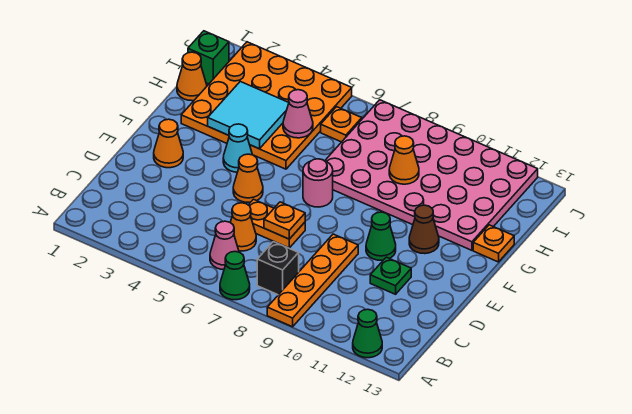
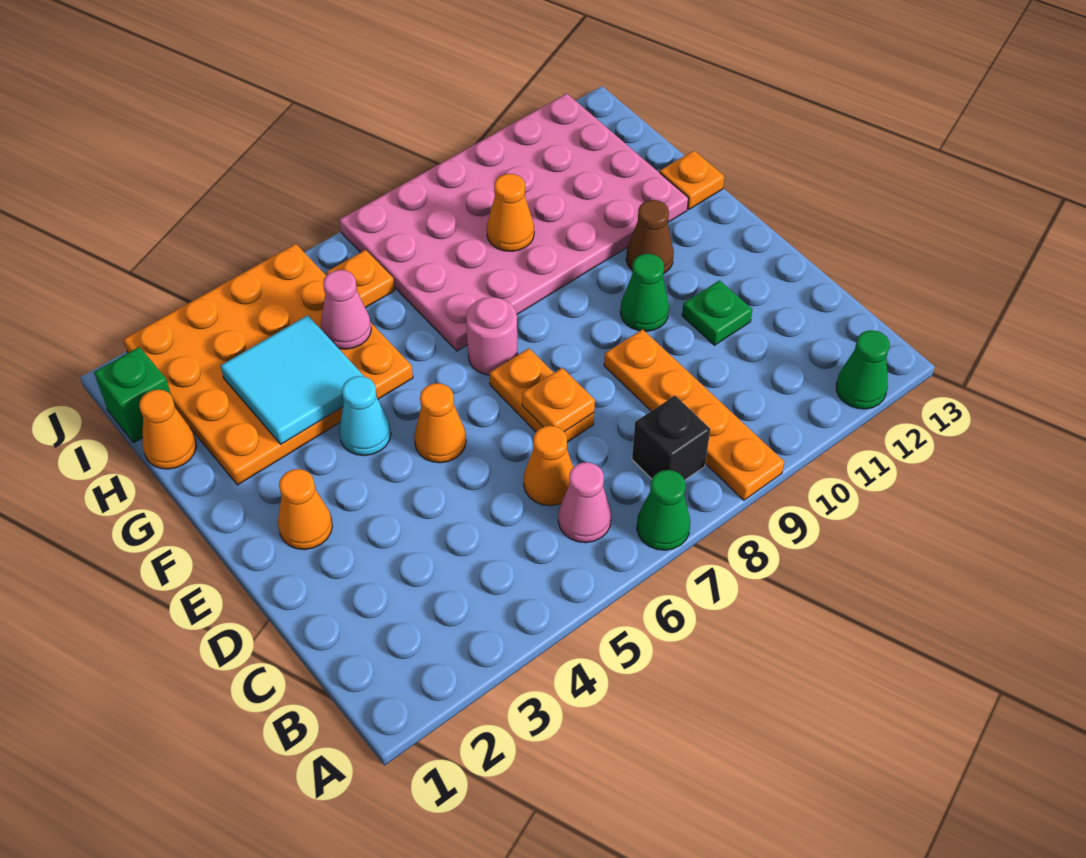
orange 1x2 plate [249,199,305,248] -> orange 1x2 plate turned to [489,348,594,442]

